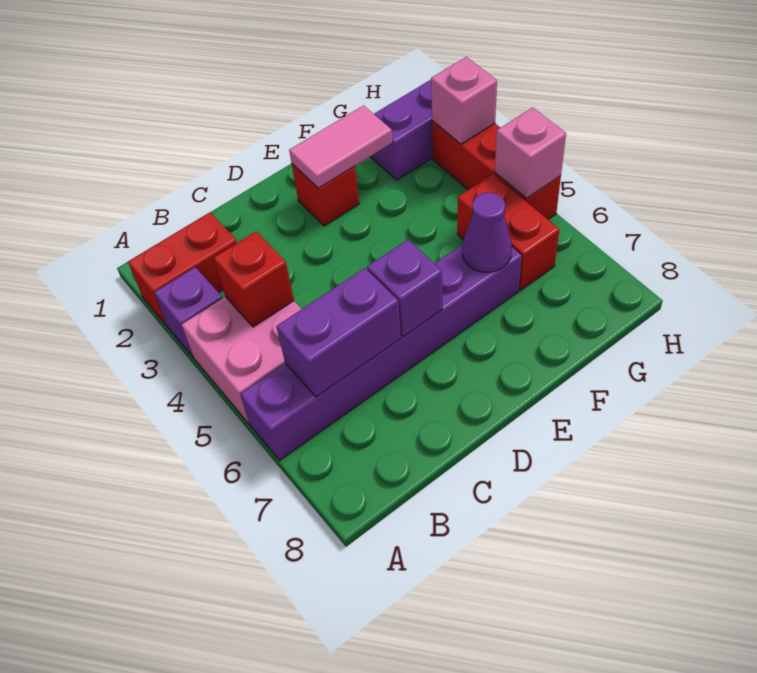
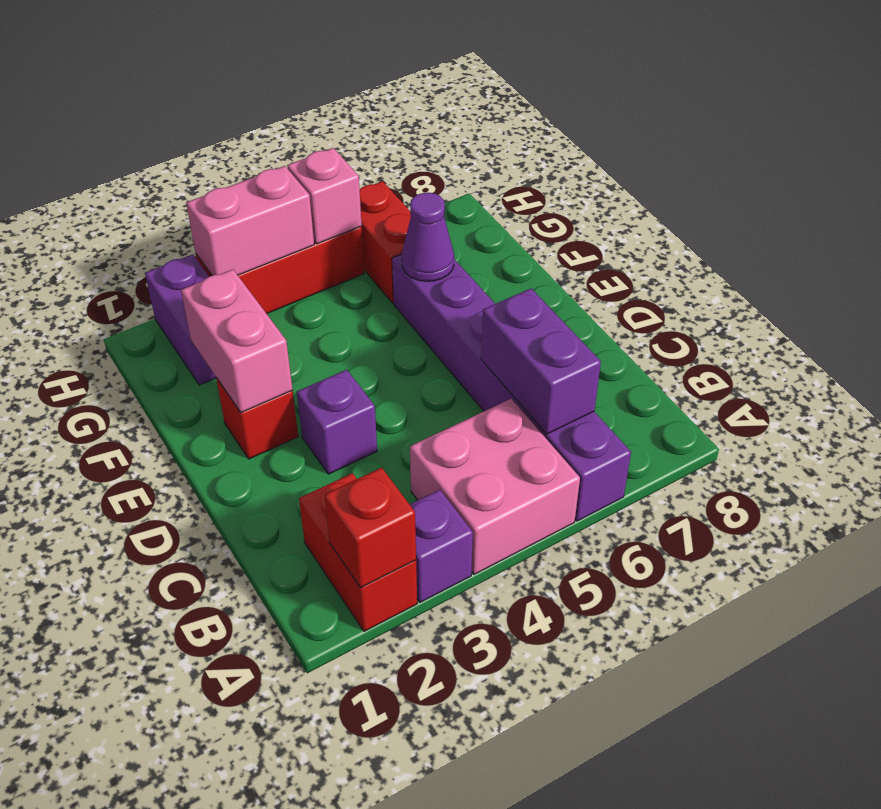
red 1x1 brick [214,231,294,327] -> red 1x1 brick moved to [325,468,416,588]
purple 1x1 brick [367,240,443,337] -> purple 1x1 brick moved to [297,370,377,474]
pink 1x2 tile [289,106,392,188] -> pink 1x2 brick [181,269,293,413]
red 1x2 brick [457,174,559,290] -> red 1x2 brick turned to [360,181,411,303]
pink 1x1 brick [431,57,497,144] -> pink 1x2 brick [186,166,314,276]

